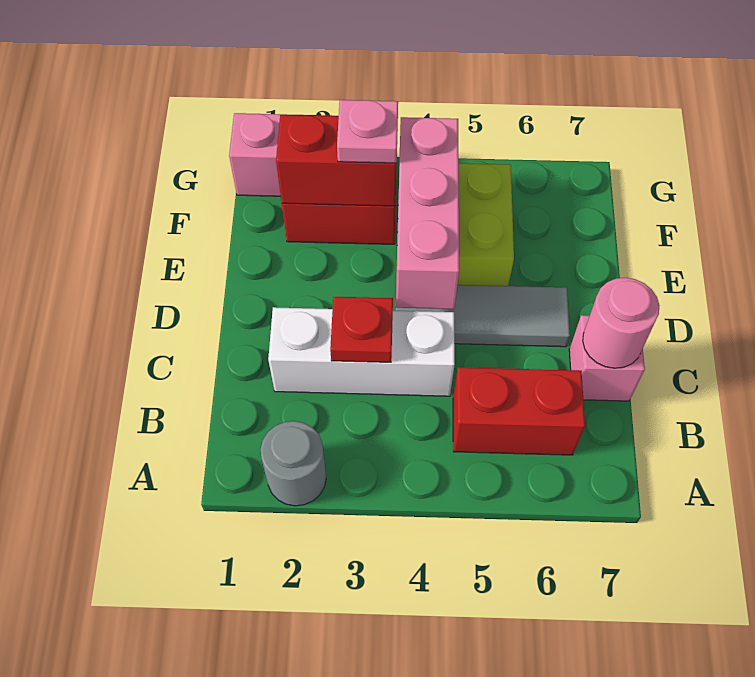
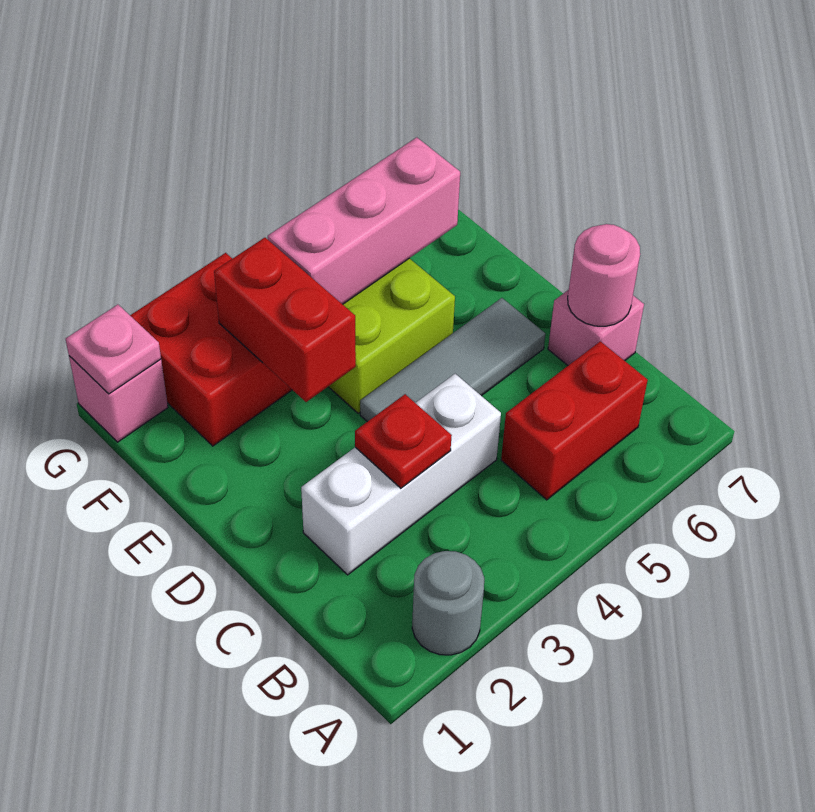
pink 1x3 brick [396,117,459,309] -> pink 1x3 brick turned to [268,137,460,304]
red 1x2 brick [276,115,397,206] -> red 1x2 brick turned to [214,238,356,402]
pink 1x1 plate [337,100,398,163] -> pink 1x1 plate moved to [66,305,161,394]

